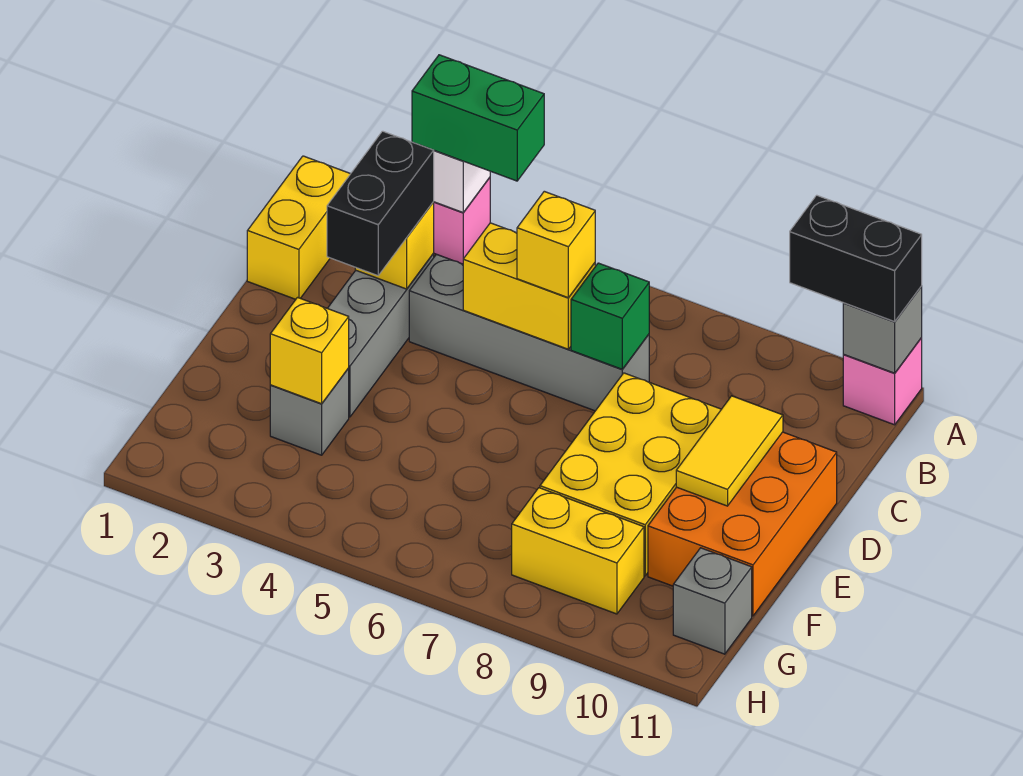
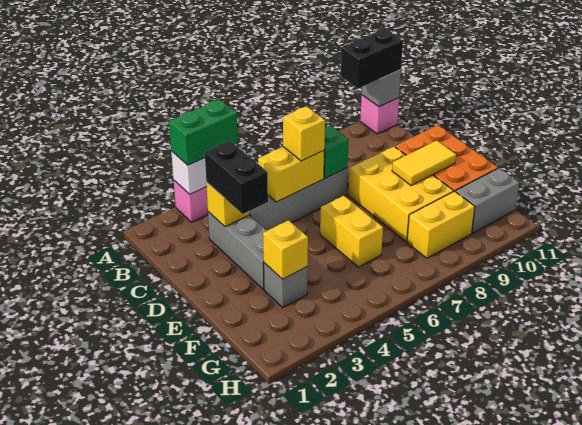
yellow 1x2 brick [247,156,350,299] -> yellow 1x2 brick moved to [320,196,383,267]
yellow 1x2 tile [676,396,783,506] -> yellow 1x2 tile turned to [392,141,456,185]
grey 1x1 brick [673,548,752,654] -> grey 1x2 brick [456,168,519,233]

